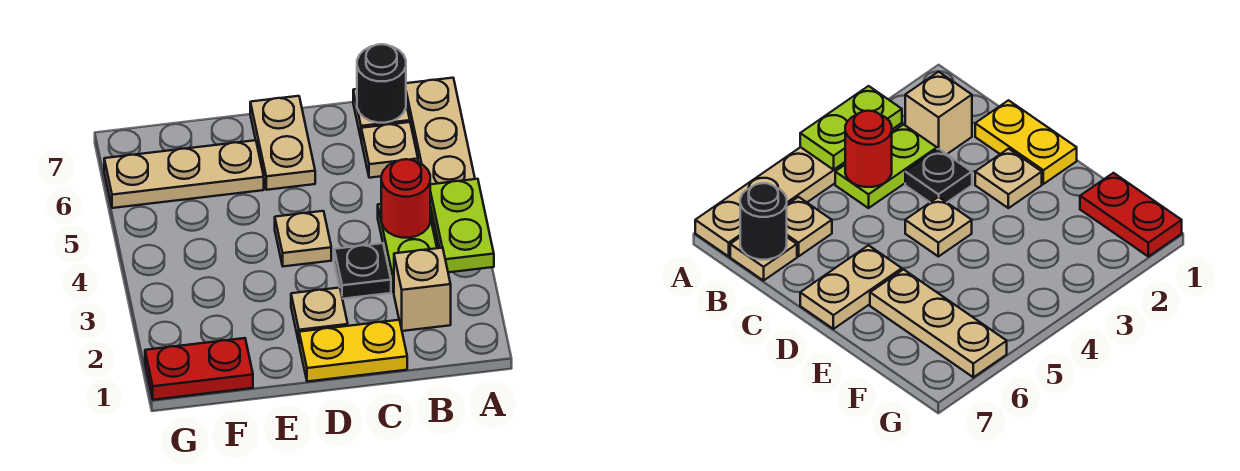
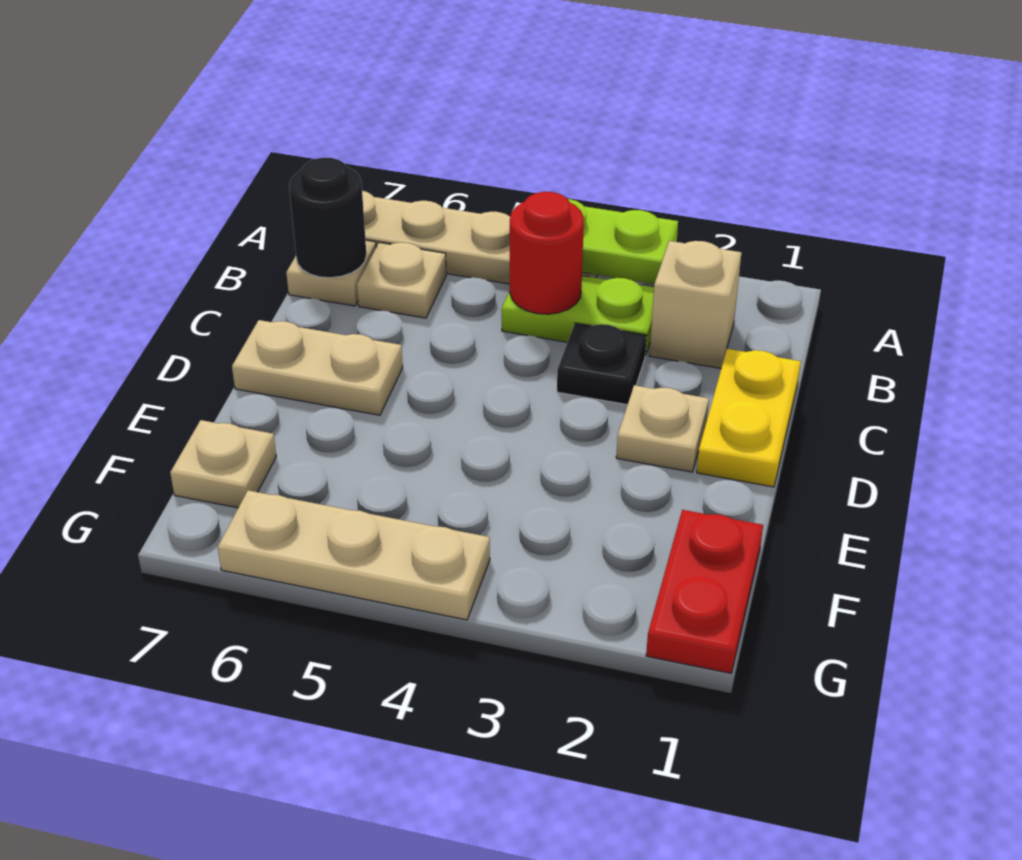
tan 1x1 plate [275,211,331,266] -> tan 1x1 plate moved to [170,420,276,508]
tan 1x3 plate [104,140,264,208] -> tan 1x3 plate turned to [218,490,490,620]

